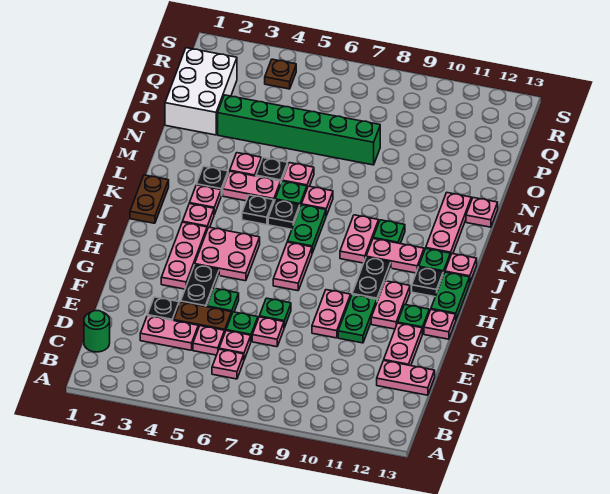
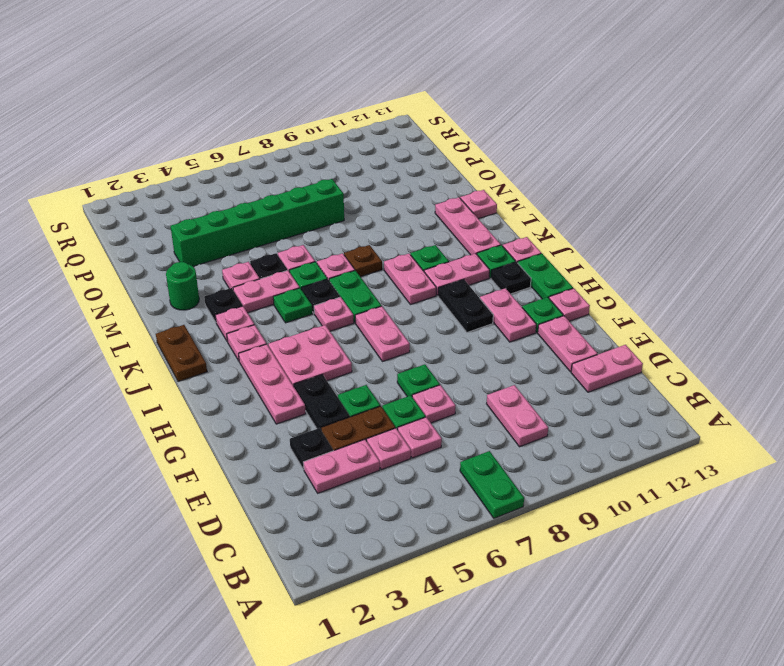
green 1x1 round brick [84,311,110,352] -> green 1x1 round brick moved to [166,262,199,310]
pink 1x1 plate [212,349,244,379] -> pink 1x1 plate moved to [314,297,354,331]
pink 1x2 plate [312,290,351,338] -> pink 1x2 plate moved to [487,385,548,447]
green 1x2 plate [338,295,377,343] -> green 1x2 plate moved to [460,451,524,518]
black 1x1 plate [242,195,274,225] -> green 1x1 plate [273,288,312,323]
white 2x3 brick [165,48,237,135] -> none
brown 1x1 plate [265,59,296,89] -> brown 1x1 plate moved to [344,245,382,277]

